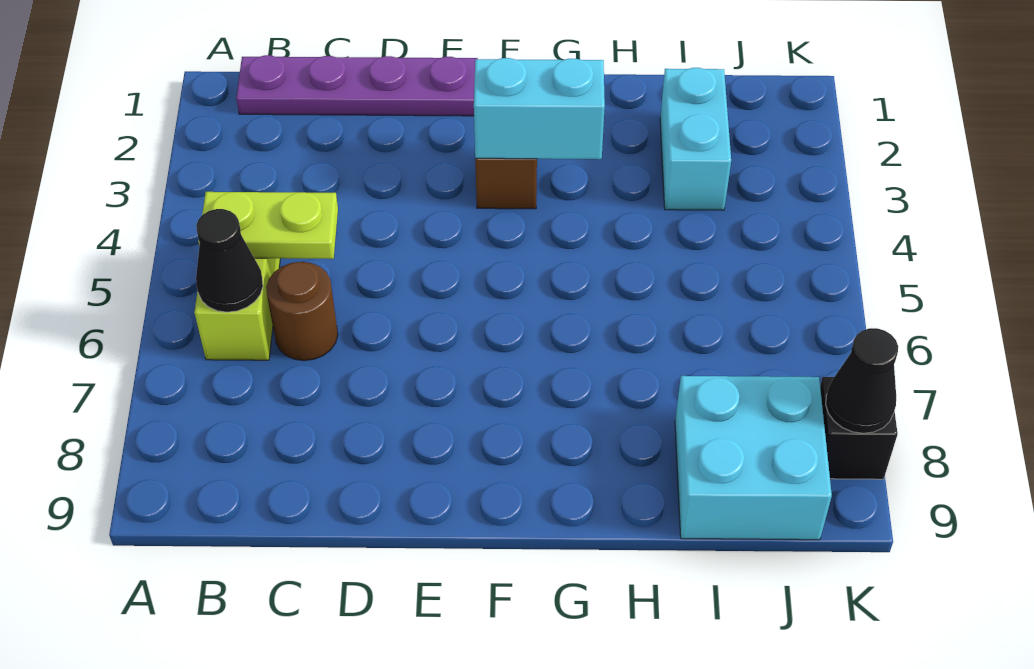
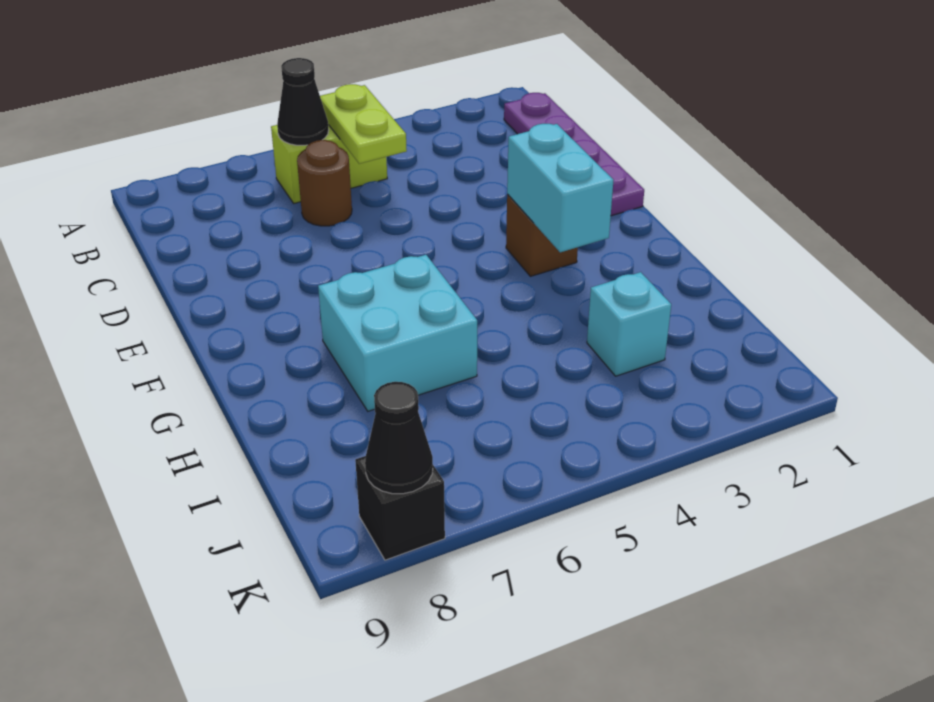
cyan 1x2 brick [660,68,731,210] -> cyan 1x1 brick [587,272,671,376]
cyan 2x2 brick [675,376,832,540] -> cyan 2x2 brick moved to [318,255,477,411]

